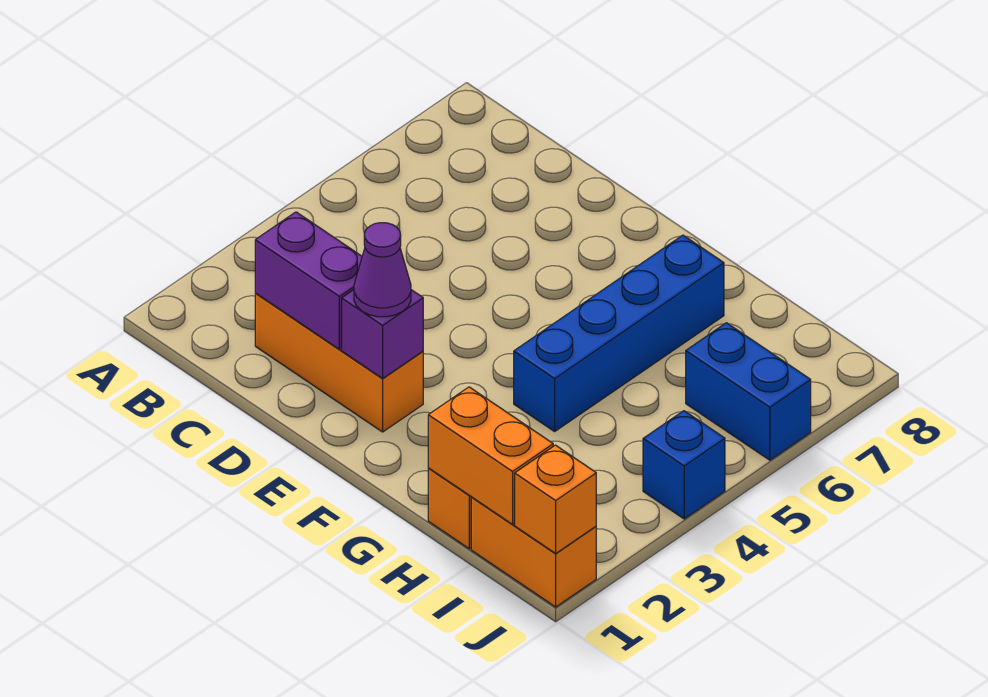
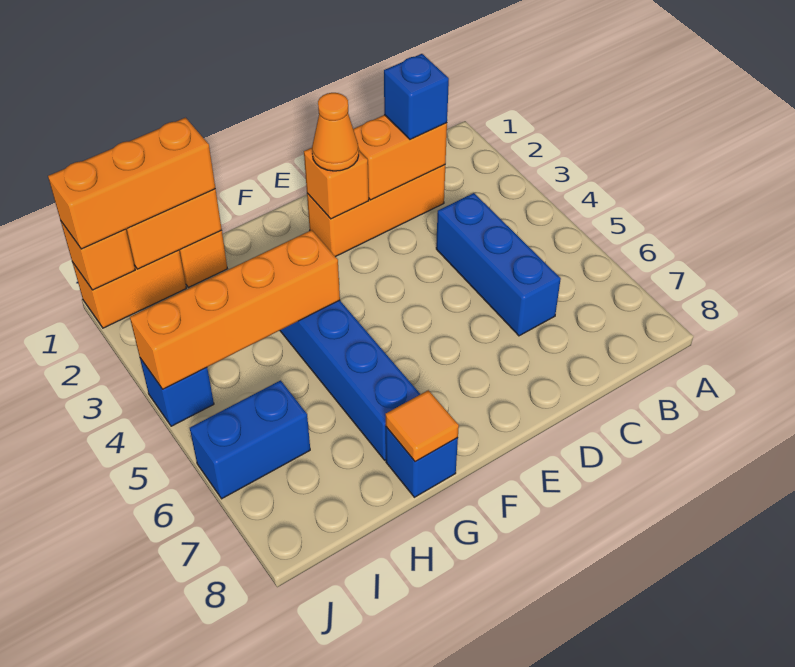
purple 1x2 brick [255,212,362,349] -> orange 1x2 brick [353,115,447,200]
none -> blue 1x1 brick [384,54,449,139]
none -> blue 1x3 brick [436,193,561,336]
purple 1x1 brick [342,290,423,378] -> orange 1x1 brick [304,148,369,219]
purple 1x1 cone [354,223,411,317] -> orange 1x1 cone [312,93,359,171]
none -> orange 1x4 brick [130,230,340,389]
none -> blue 1x1 brick [386,427,458,497]
none -> orange 1x1 tile [385,390,459,462]
none -> orange 1x3 brick [48,118,215,249]

